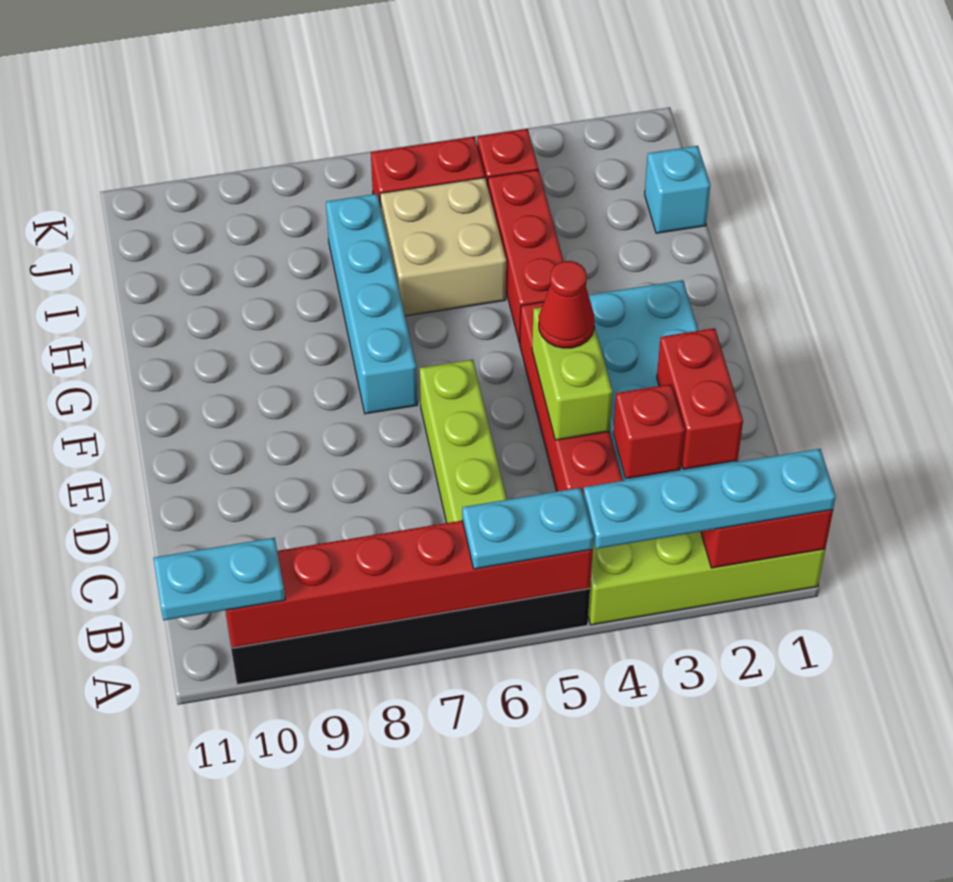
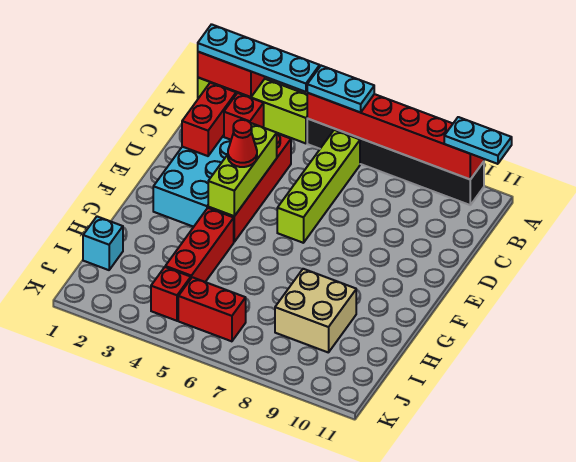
lime 1x2 brick [532,307,613,440] -> lime 1x3 brick [208,123,277,216]
cyan 1x4 brick [326,194,417,414] -> none
tan 2x2 brick [380,178,506,316] -> tan 2x2 brick moved to [275,269,356,353]

